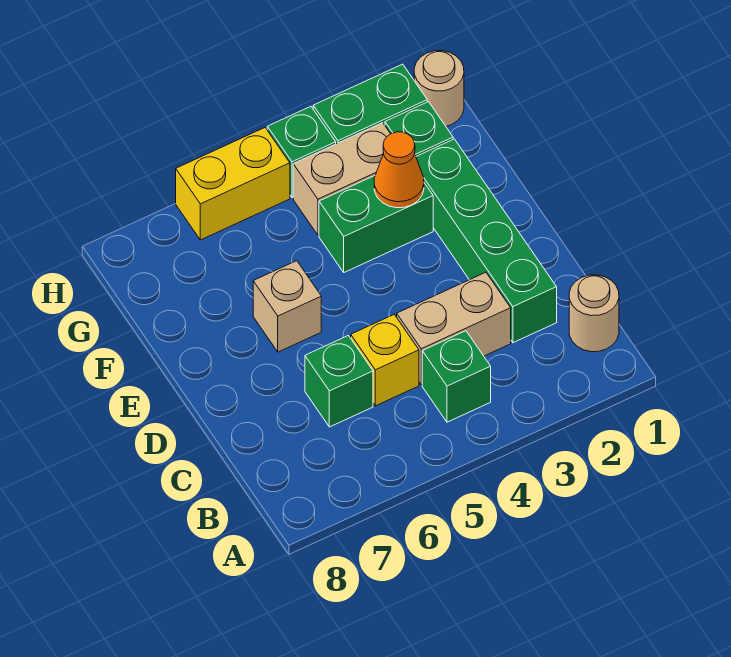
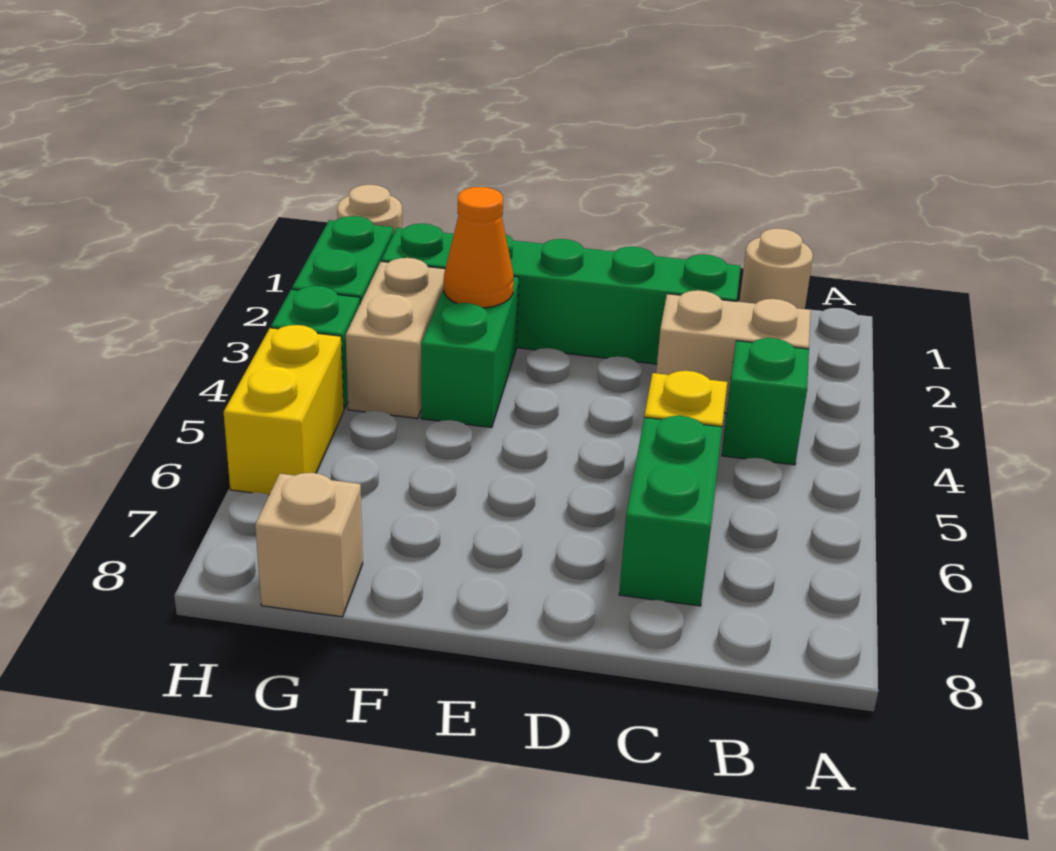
tan 1x2 brick [397,272,511,385] -> tan 1x2 brick turned to [656,290,811,413]
green 1x1 brick [305,336,373,427] -> green 1x2 brick [619,416,722,606]
tan 1x1 brick [253,261,321,352] -> tan 1x1 brick moved to [255,473,363,617]

